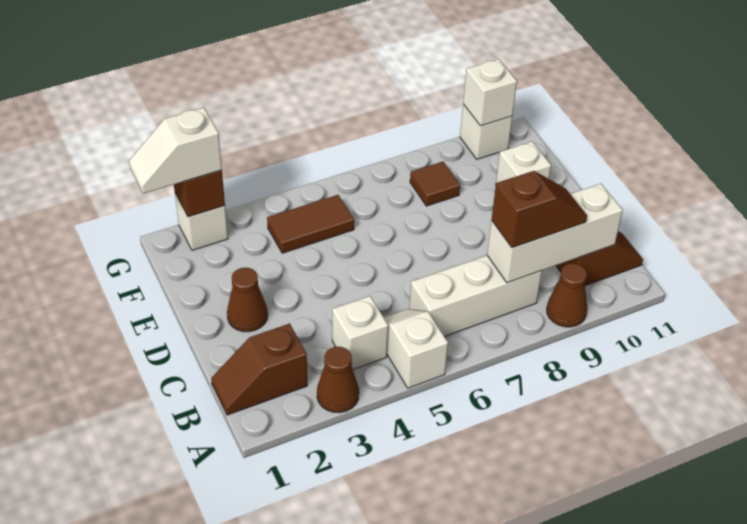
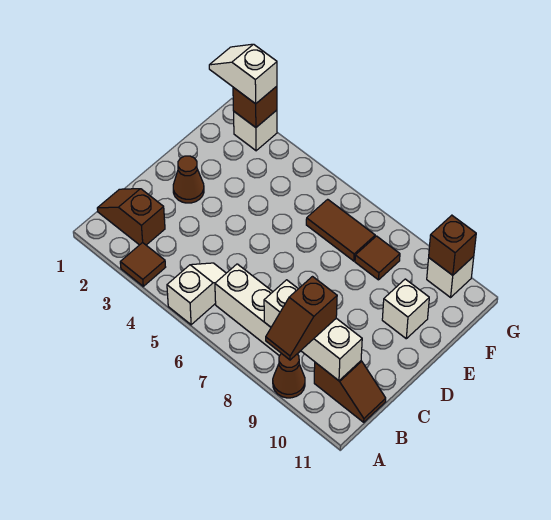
brown 1x1 cone [317,347,359,413] -> brown 1x1 tile [120,243,165,286]
white 1x1 brick [332,296,388,369] -> none
brown 1x2 slope [492,171,587,248] -> brown 1x2 slope turned to [266,277,337,360]
brown 1x2 tile [267,195,354,253] -> brown 1x2 tile moved to [306,199,375,261]
white 1x1 brick [463,59,517,126] -> brown 1x1 brick [429,215,476,275]

